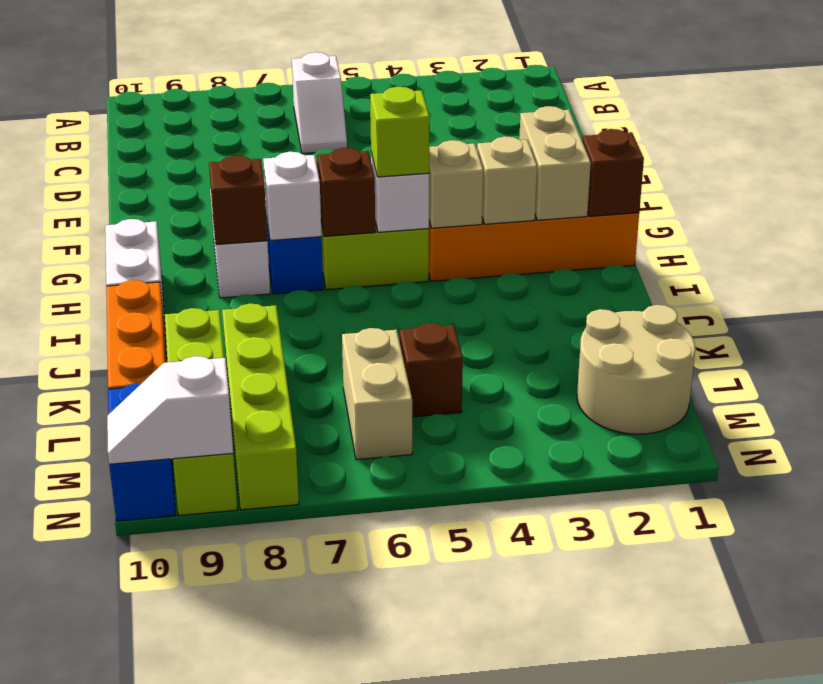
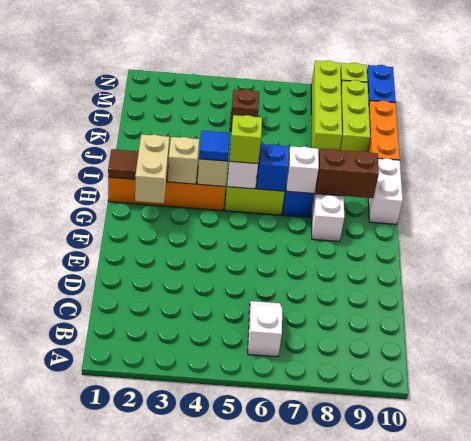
brown 1x1 brick [582,129,644,216] -> brown 1x1 tile [108,149,139,179]
none -> blue 1x1 tile [199,131,230,161]
brown 1x1 brick [317,148,375,236] -> blue 1x1 brick [257,144,289,191]
brown 1x1 brick [209,156,267,245] -> brown 1x2 brick [316,149,379,198]
tan 2x2 round brick [577,305,695,434] -> none
tan 1x2 brick [342,328,412,460] -> none
white 1x2 slope [107,356,233,464] -> none

